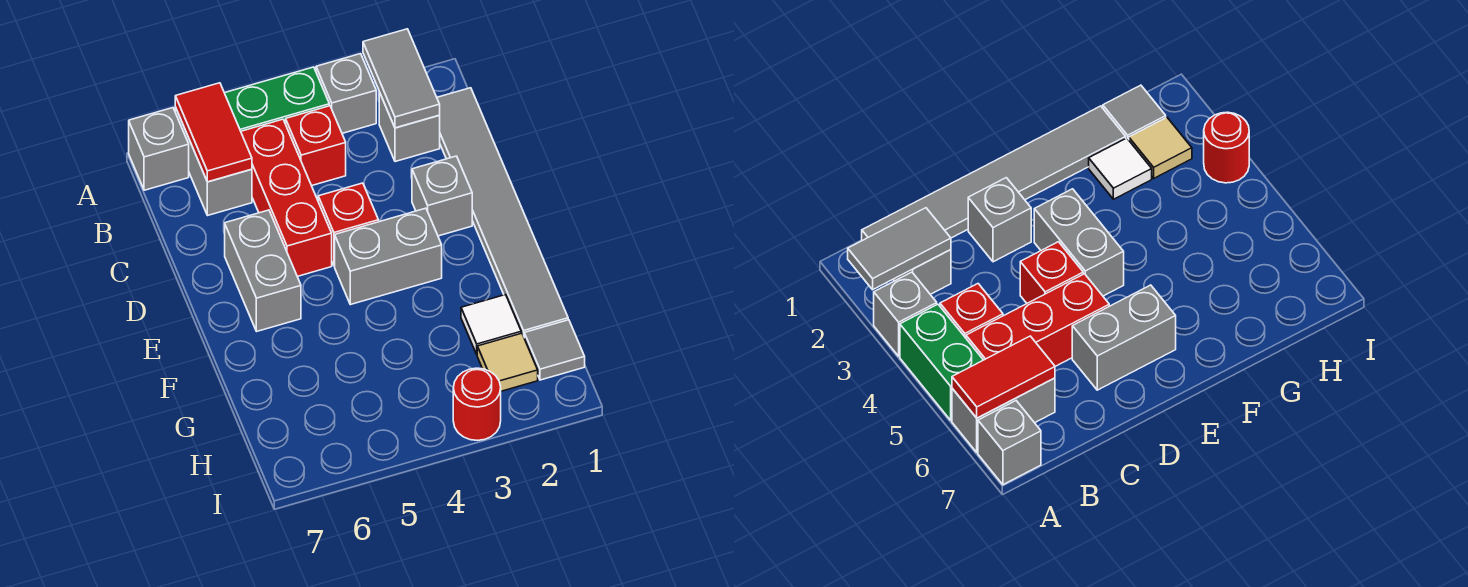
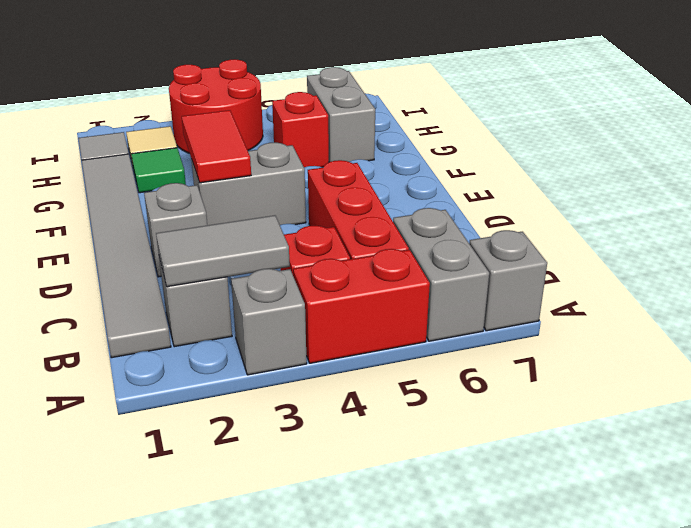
grey 1x2 tile [363,29,440,128] -> grey 1x2 tile turned to [156,215,290,287]
green 1x2 brick [225,67,329,131] -> red 1x2 brick [293,249,430,363]
red 1x2 tile [175,83,252,182] -> red 1x2 tile moved to [182,110,251,183]
red 1x1 brick [318,183,379,266] -> red 1x1 brick moved to [272,92,329,167]
grey 1x2 brick [225,210,301,331] -> grey 1x2 brick moved to [307,67,375,162]
white 1x1 tile [461,295,521,354] -> green 1x1 tile [131,148,186,193]
red 1x1 round brick [453,368,501,440] -> red 2x2 round brick [169,59,263,153]

